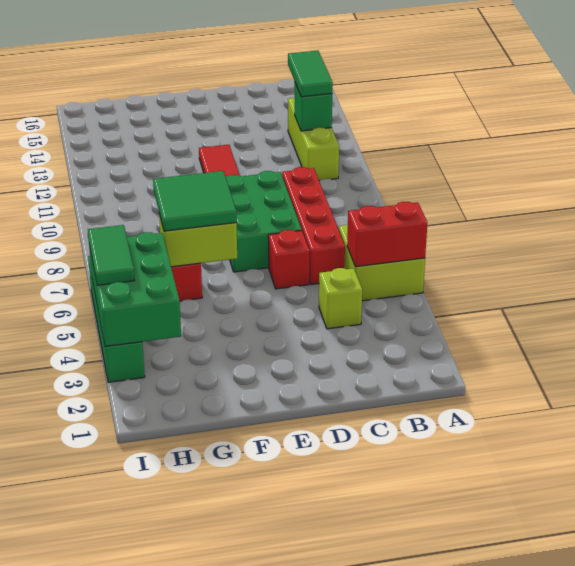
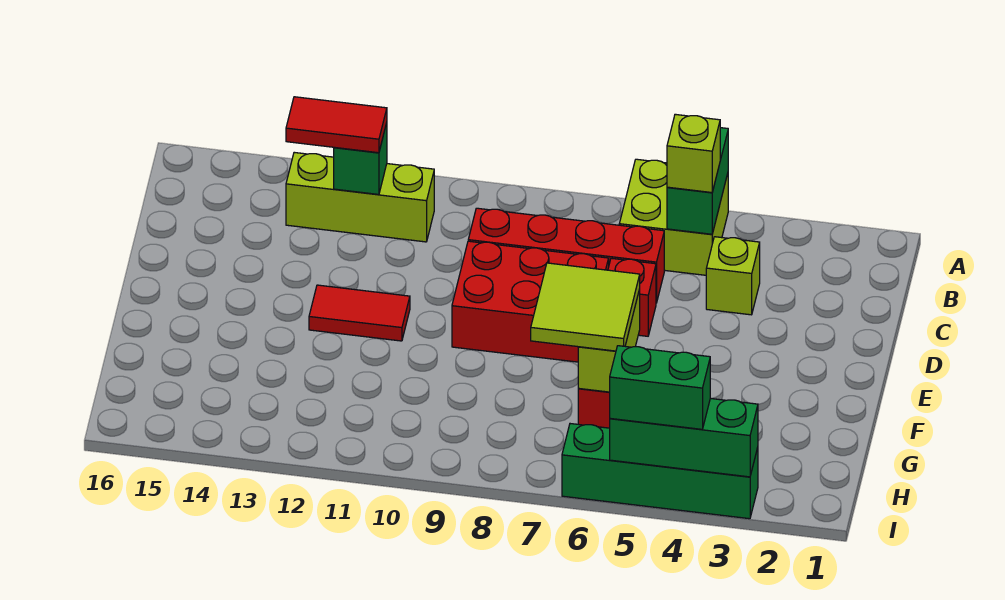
red 1x2 brick [347,202,427,267] -> green 1x2 brick [667,128,728,234]
none -> lime 1x1 brick [667,114,720,192]
green 1x2 tile [288,50,333,97] -> red 1x2 tile [286,97,387,153]
green 2x3 brick [226,171,302,272] -> red 2x3 brick [452,241,609,362]
green 2x2 tile [153,171,237,231] -> lime 2x2 tile [531,263,640,351]
green 2x3 brick [89,232,181,346] -> green 1x3 brick [610,398,758,477]
green 1x2 tile [88,225,134,285] -> green 1x2 brick [610,346,710,429]

